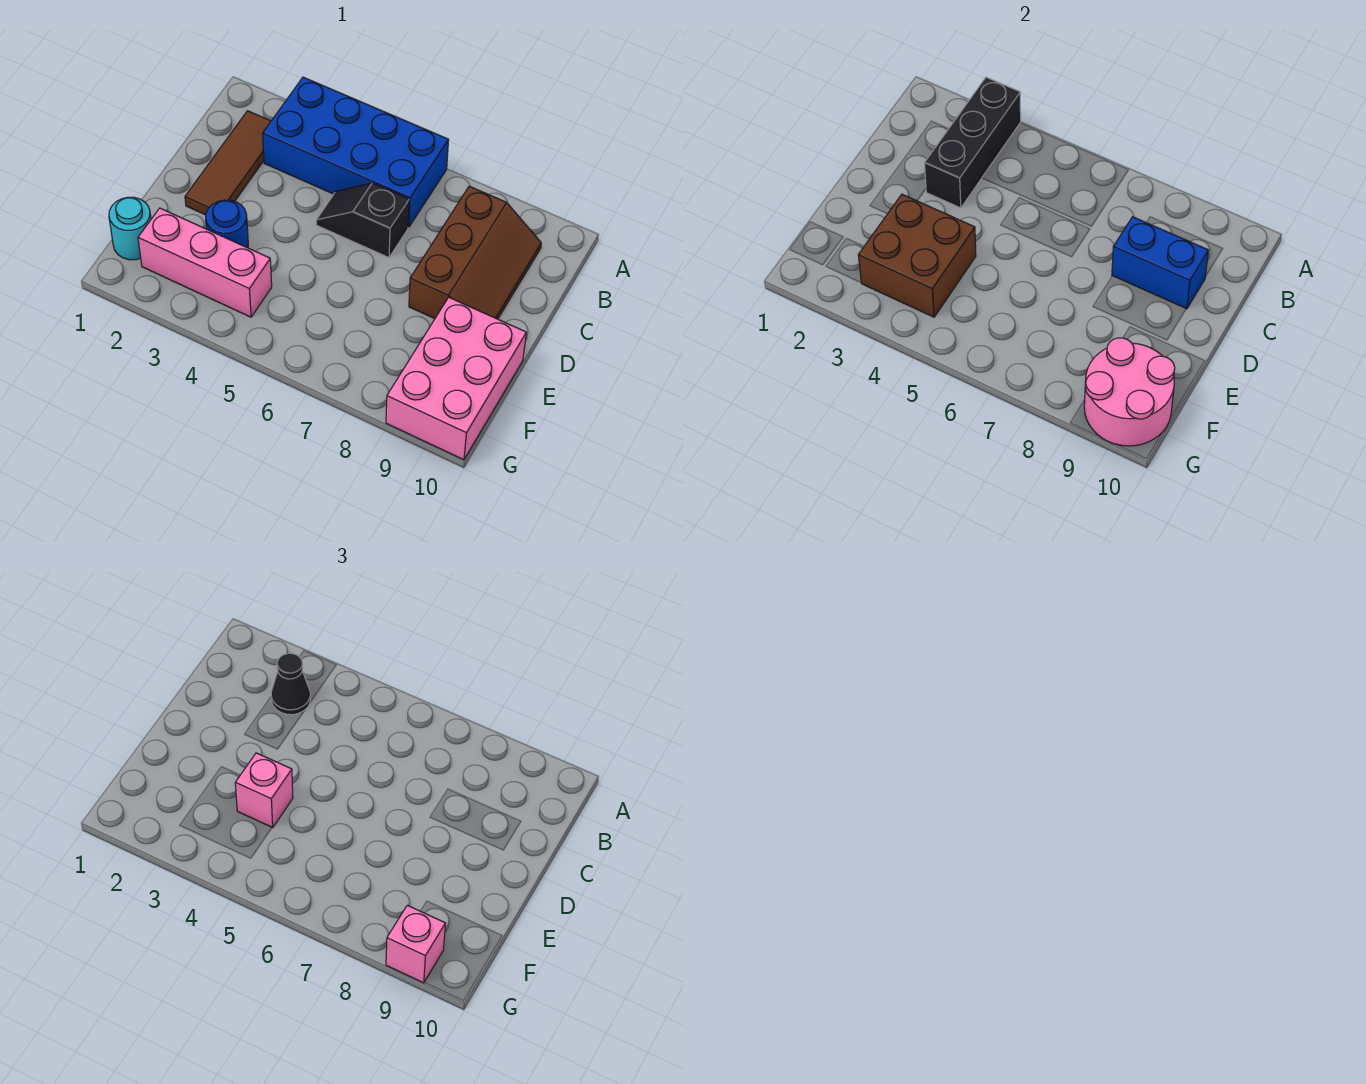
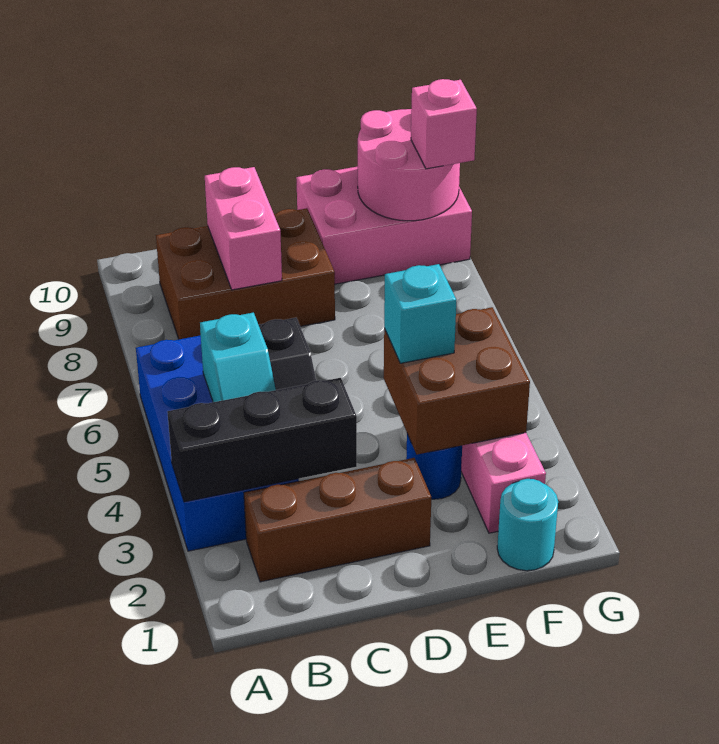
brown 1x3 tile [185,111,271,215] -> brown 1x3 brick [244,458,431,582]
black 1x1 cone [271,653,310,715] -> none
none -> cyan 1x2 slope [200,313,276,402]
brown 2x3 slope [409,186,541,319] -> brown 2x3 brick [156,208,335,339]
blue 1x2 brick [1112,217,1208,309] -> pink 1x2 brick [205,167,282,290]
pink 1x1 brick [235,753,293,828] -> cyan 1x1 brick [384,264,456,363]

